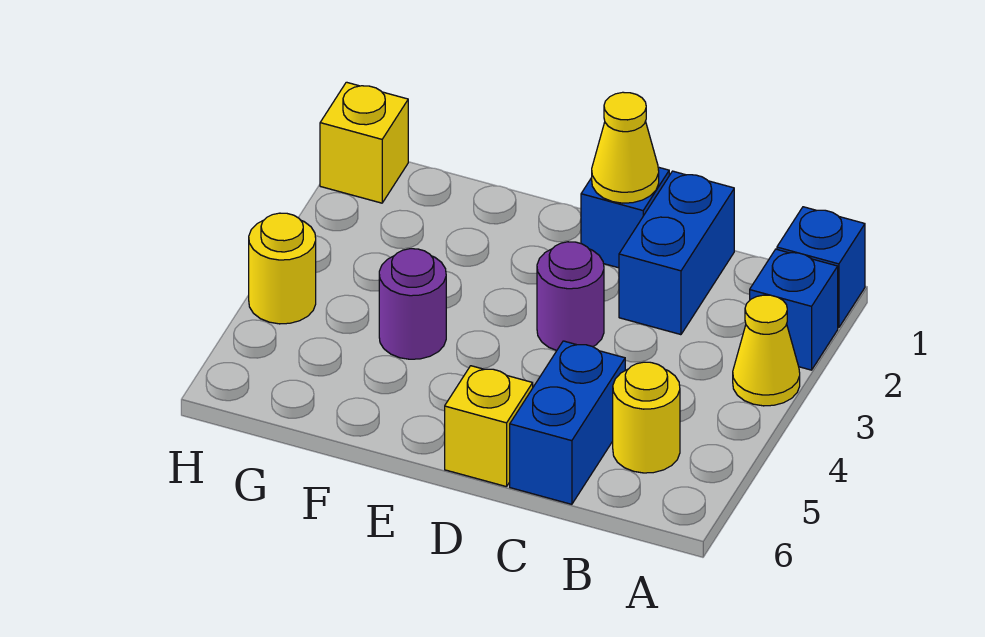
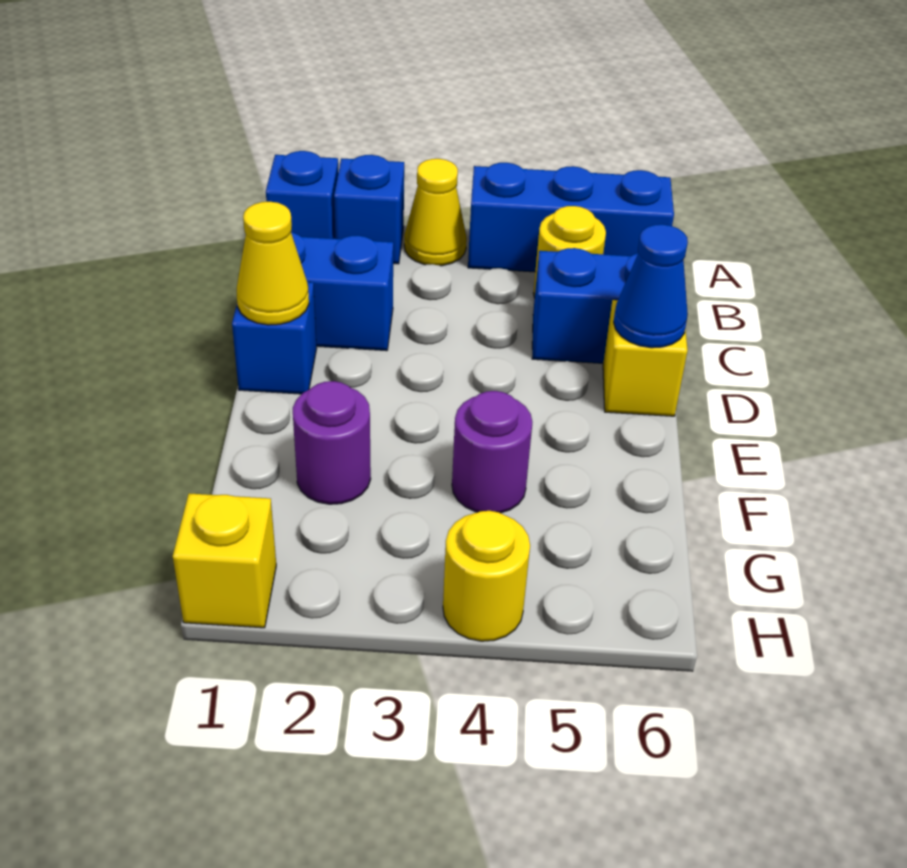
none -> blue 1x3 brick [468,163,674,272]
purple 1x1 round brick [537,242,604,350] -> purple 1x1 round brick moved to [293,381,371,504]
none -> blue 1x1 cone [614,224,688,348]

